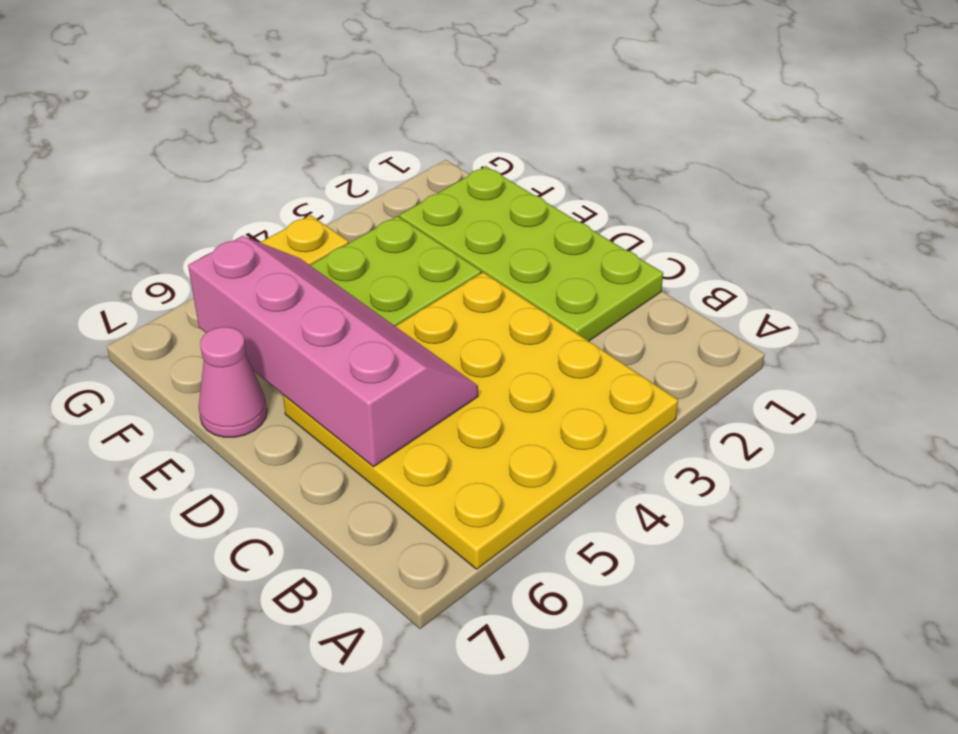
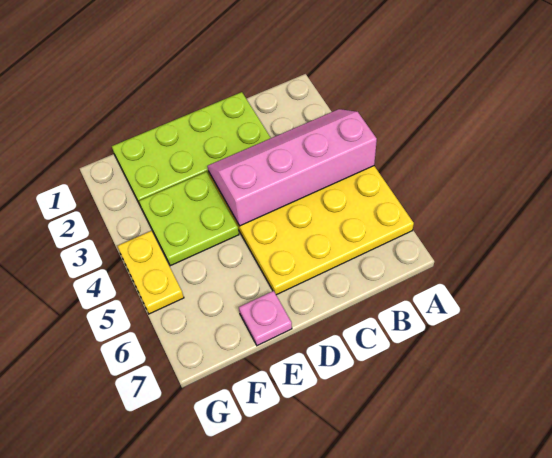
pink 2x4 slope [188,236,478,467] -> pink 2x4 slope moved to [207,109,377,226]
pink 1x1 cone [199,327,267,437] -> pink 1x1 plate [239,291,292,346]

